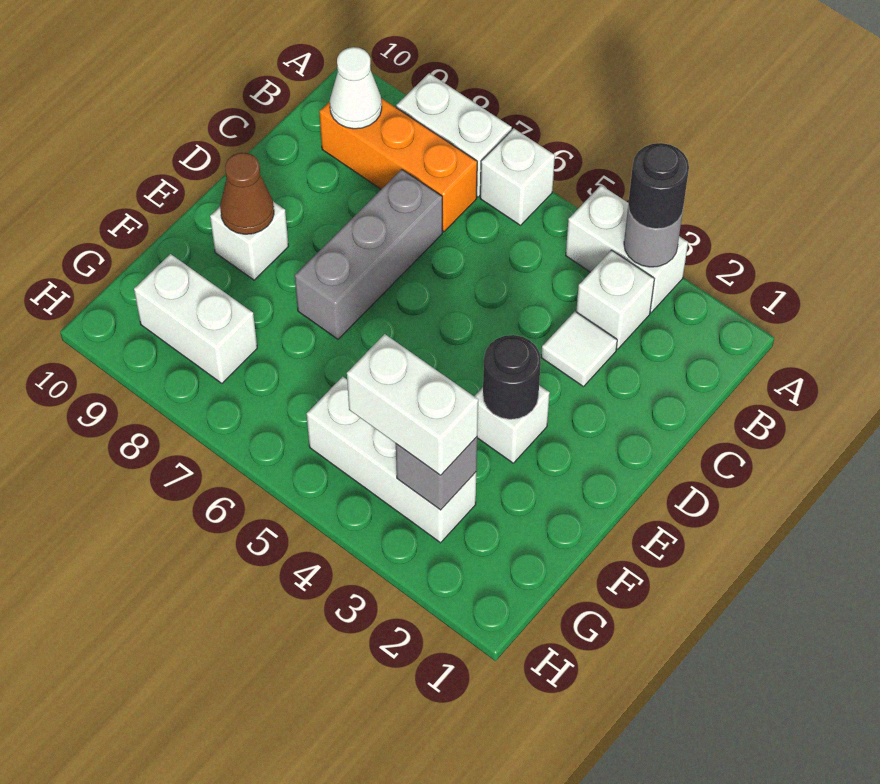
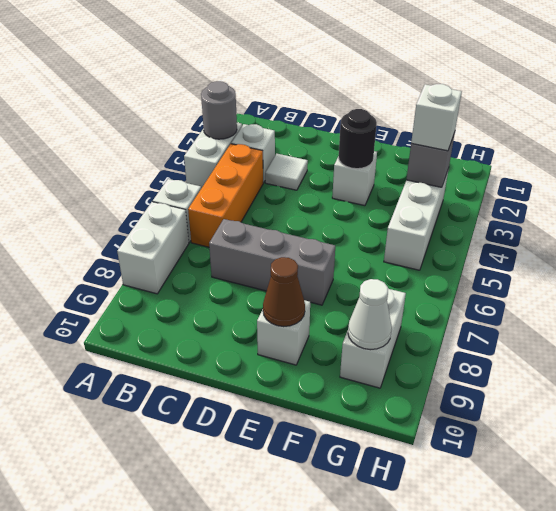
black 1x1 round brick [628,143,689,229] -> none
orange 1x3 brick [319,98,477,232] -> orange 1x3 brick moved to [188,144,263,247]
white 1x1 cone [330,47,382,129] -> white 1x1 cone moved to [348,279,392,350]
white 1x2 brick [347,334,478,475] -> white 1x1 brick [411,84,462,151]

